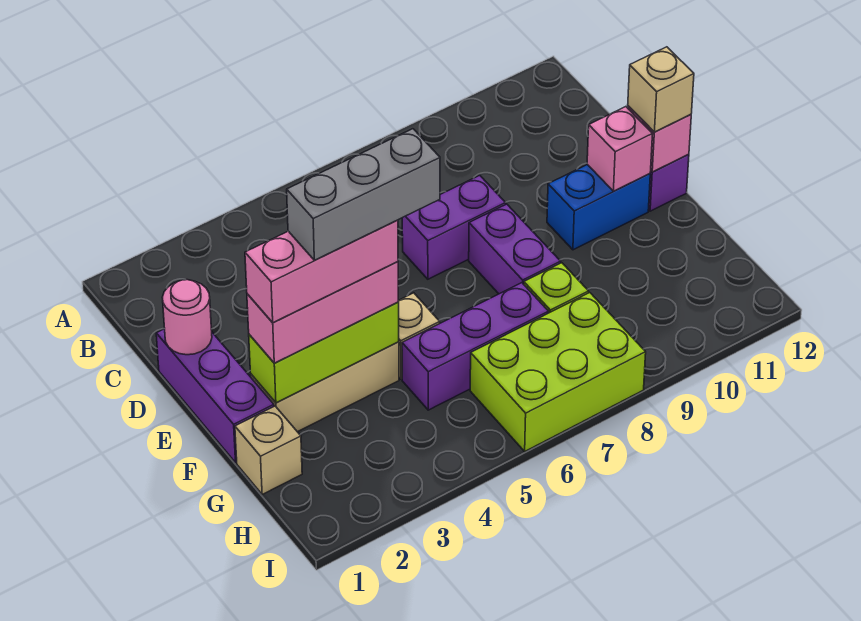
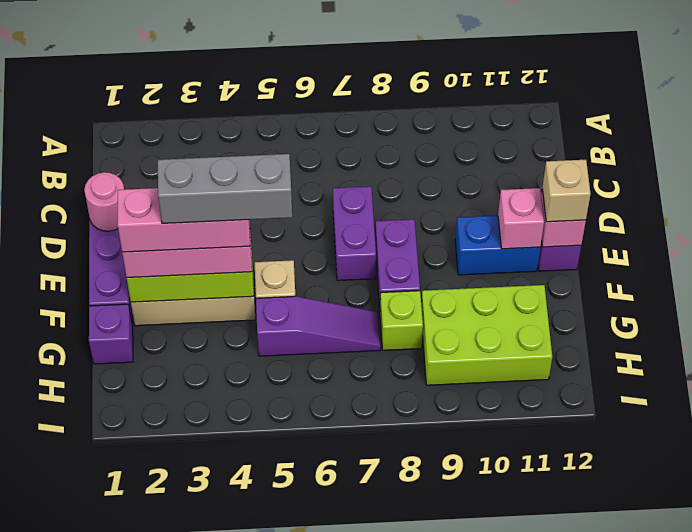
purple 1x2 brick [402,175,506,279] -> purple 1x2 brick turned to [333,186,376,281]
tan 1x1 brick [235,406,302,494] -> purple 1x1 brick [89,304,133,364]
purple 1x3 brick [402,283,548,410] -> purple 1x3 slope [256,296,381,356]
lime 2x3 brick [470,293,646,451] -> lime 2x3 brick moved to [421,285,552,385]

